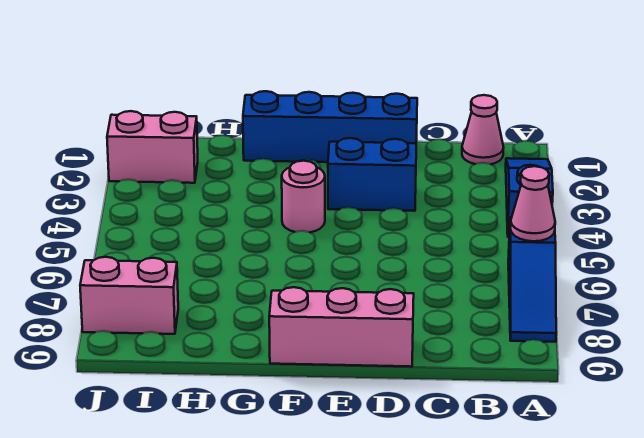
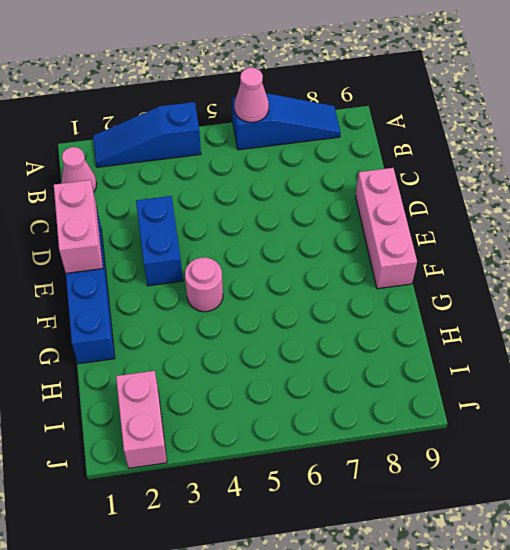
pink 1x2 brick [80,257,178,334] -> pink 1x2 brick moved to [54,180,103,273]

